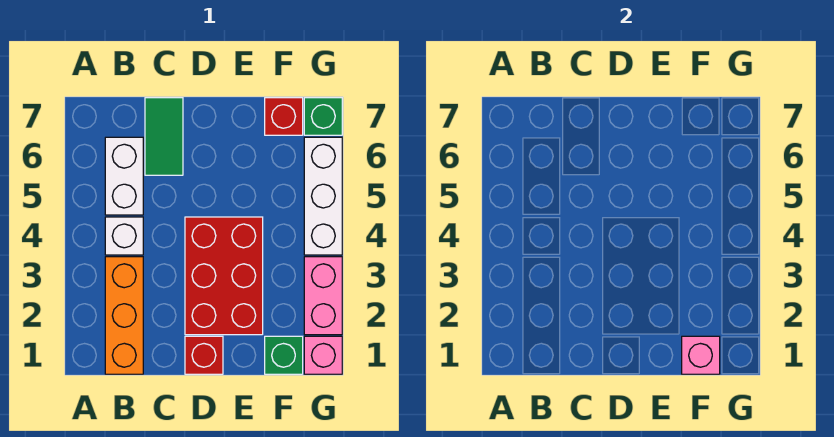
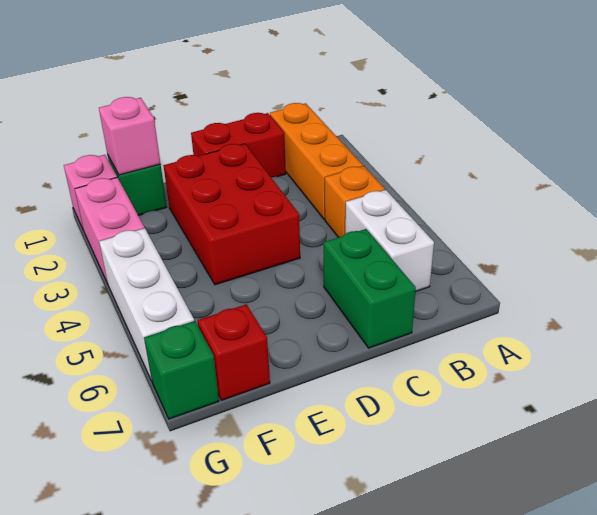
white 1x1 brick [105,217,143,255] -> orange 1x1 brick [325,166,385,237]
green 1x2 tile [145,98,183,175] -> green 1x2 brick [324,229,416,348]
red 1x1 brick [185,336,223,374] -> red 1x2 brick [191,113,286,177]

